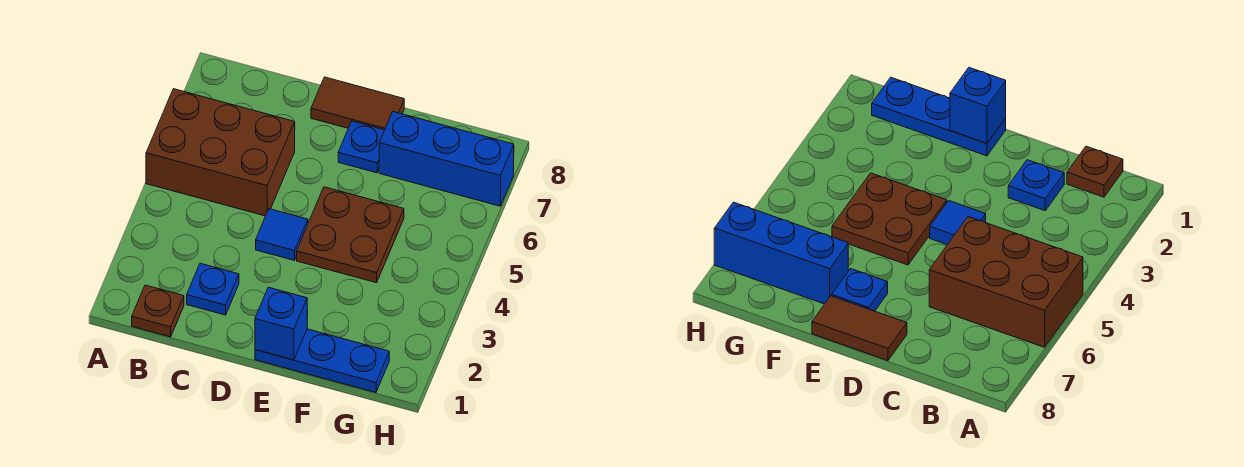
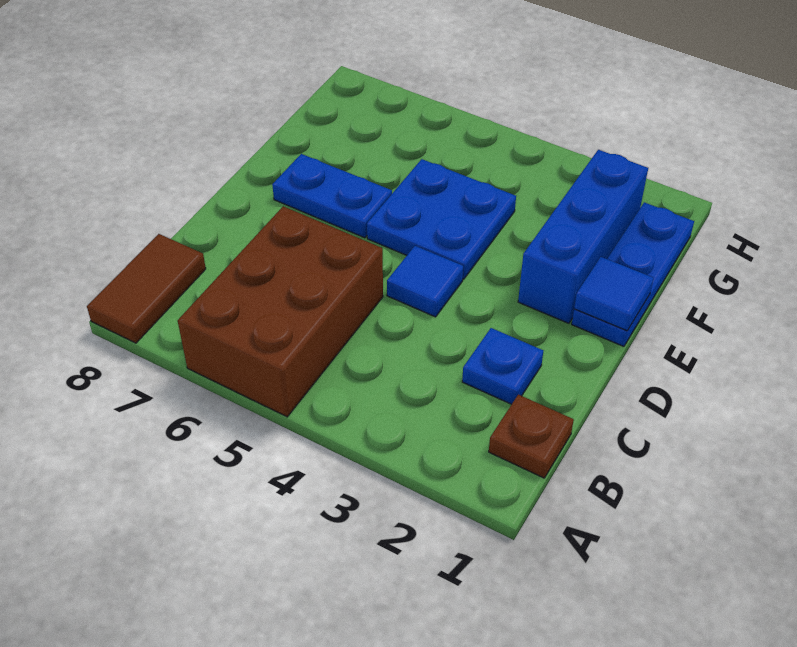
brown 1x2 tile [311,77,404,130] -> brown 1x2 tile moved to [87,234,206,343]
blue 1x1 brick [255,287,307,360] -> blue 1x1 tile [574,257,654,331]
brown 2x2 plate [297,187,404,283] -> blue 2x2 plate [367,159,516,279]
blue 1x1 plate [338,121,384,173] -> blue 1x2 plate [272,154,392,238]
blue 1x3 brick [379,112,514,206] -> blue 1x3 brick moved to [518,150,648,323]

